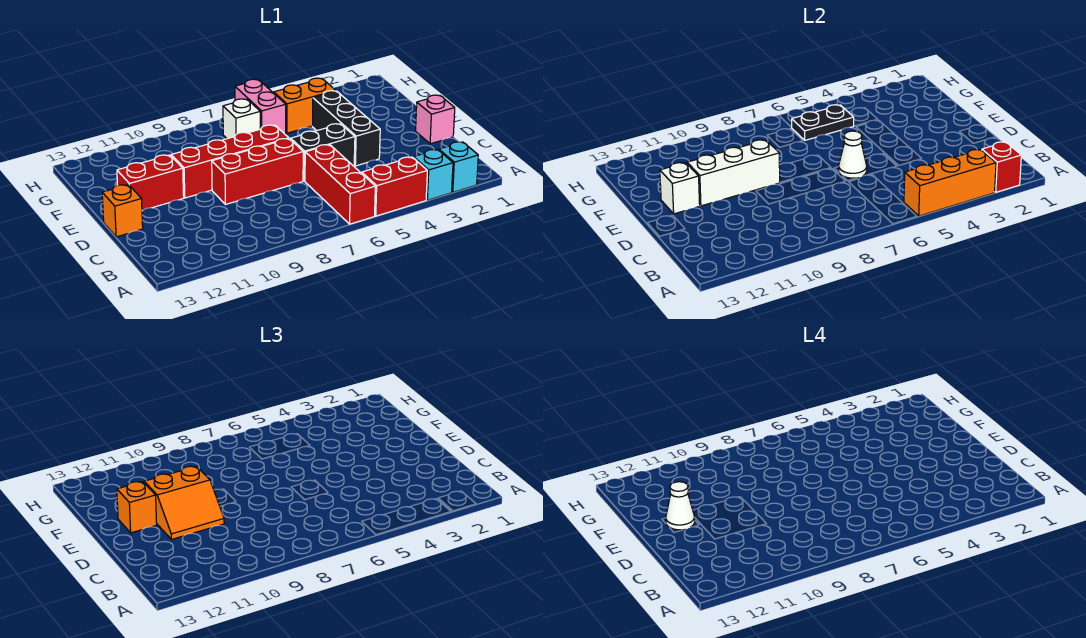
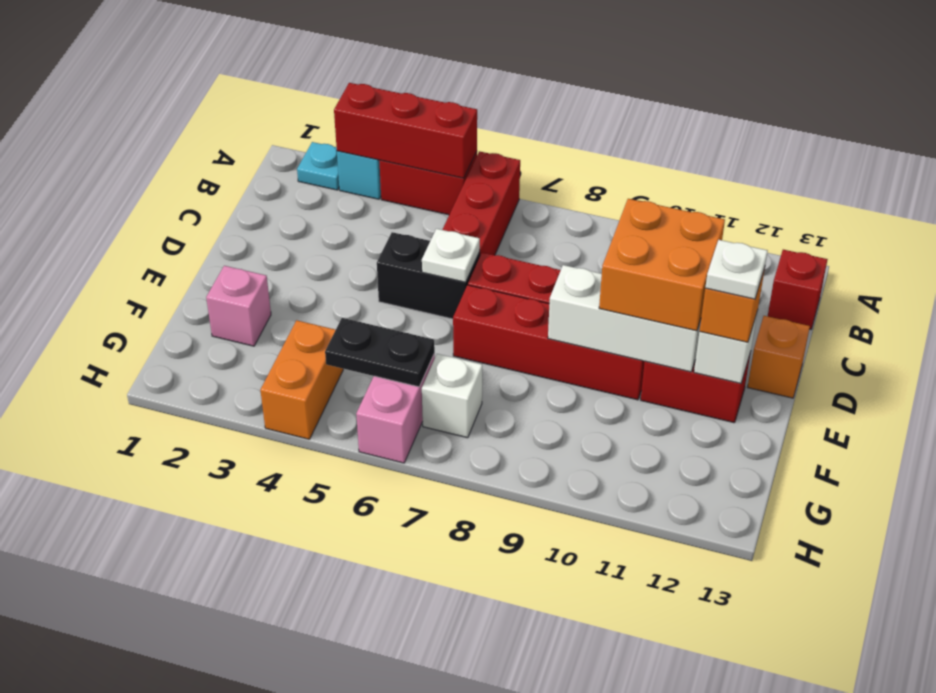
cyan 1x1 brick [439,142,478,192] -> cyan 1x1 plate [297,142,339,190]
red 1x1 brick [982,142,1021,192] -> red 1x1 brick moved to [768,250,828,329]
orange 1x3 brick [904,150,996,216] -> red 1x3 brick [334,83,477,178]
pink 1x1 brick [416,95,455,144] -> pink 1x1 brick moved to [206,266,271,346]
black 1x3 brick [312,91,380,166] -> none
white 1x1 cone [839,131,867,178] -> white 1x1 plate [422,229,480,282]
orange 2x2 slope [144,466,224,539] -> orange 2x2 brick [599,199,725,331]
white 1x1 cone [666,482,695,530] -> white 1x1 plate [705,240,768,299]
orange 1x2 brick [274,78,336,133] -> orange 1x2 brick turned to [260,320,343,439]

